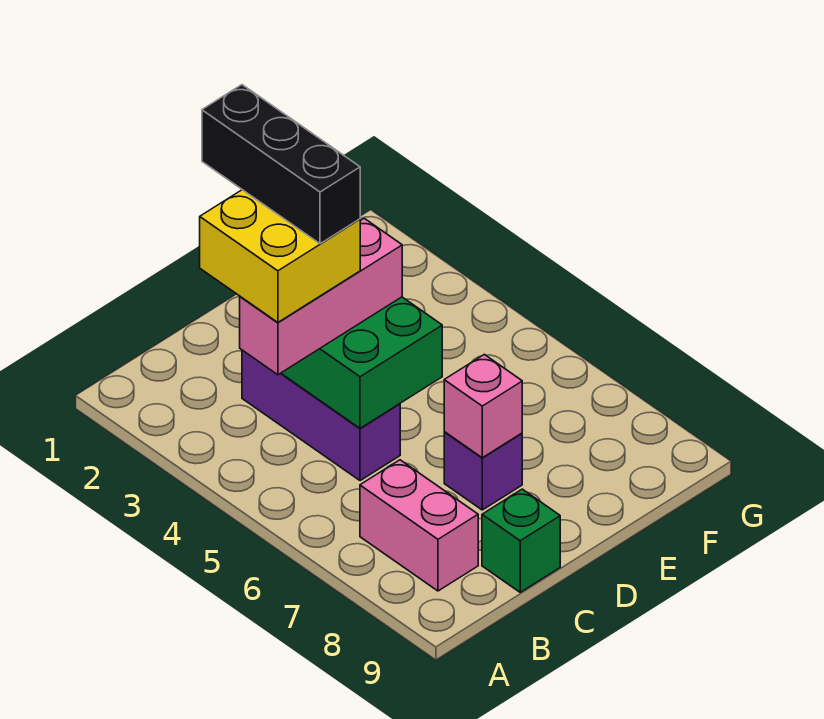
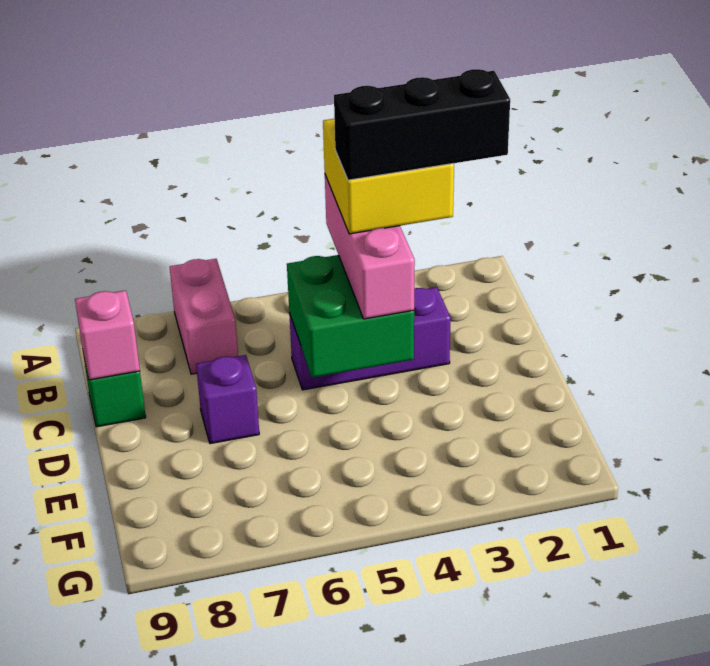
pink 1x2 brick [360,460,478,591] -> pink 1x2 brick turned to [170,259,238,374]
pink 1x1 brick [444,354,522,458] -> pink 1x1 brick moved to [75,290,140,380]

